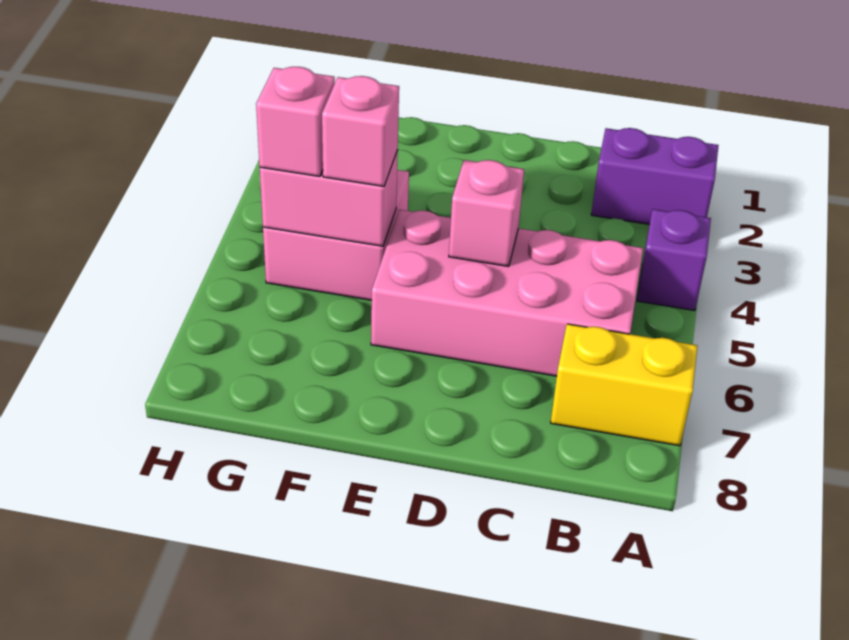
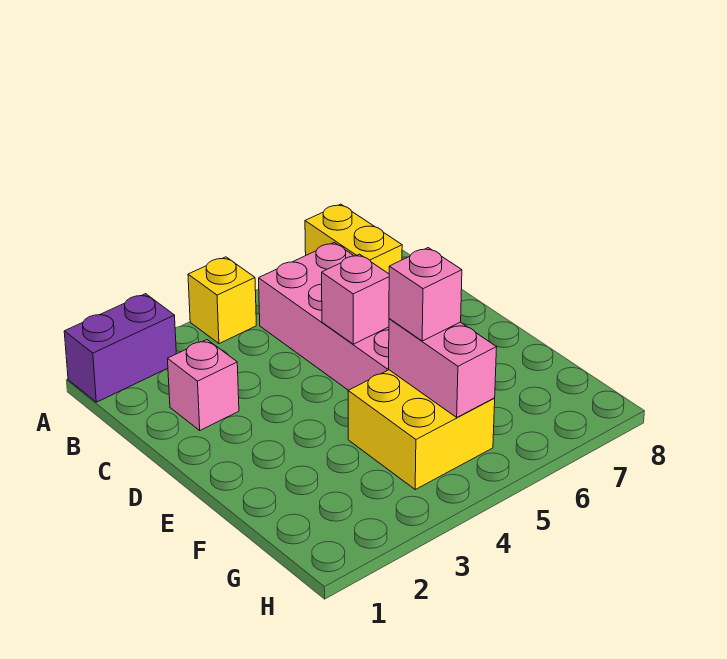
purple 1x2 brick [591,128,719,224] -> purple 1x2 brick turned to [64,294,176,402]
purple 1x1 brick [637,209,711,311] -> yellow 1x1 brick [188,257,256,344]
pink 2x2 brick [263,170,409,300] -> yellow 2x2 brick [348,370,495,489]
pink 1x1 brick [256,67,335,177] -> pink 1x1 brick moved to [168,340,239,430]

